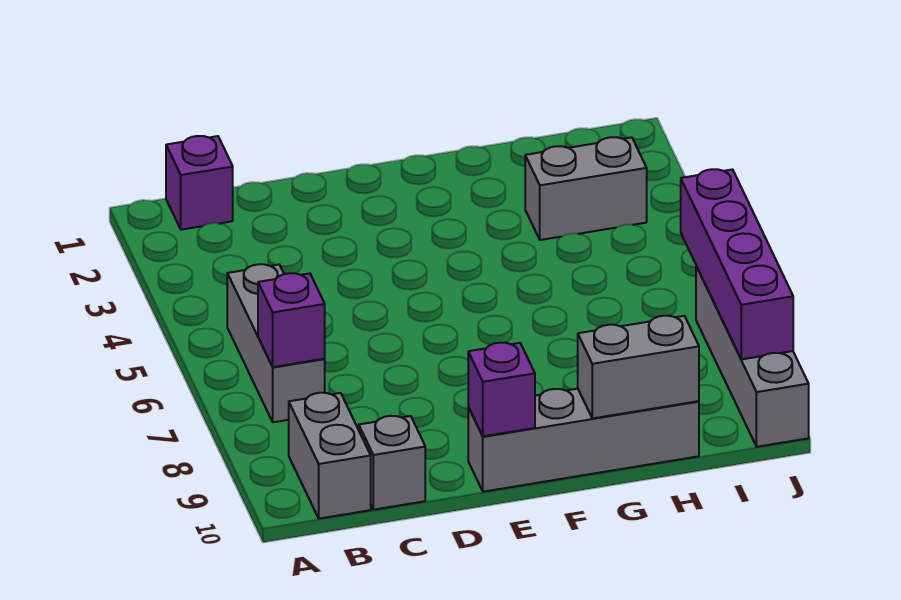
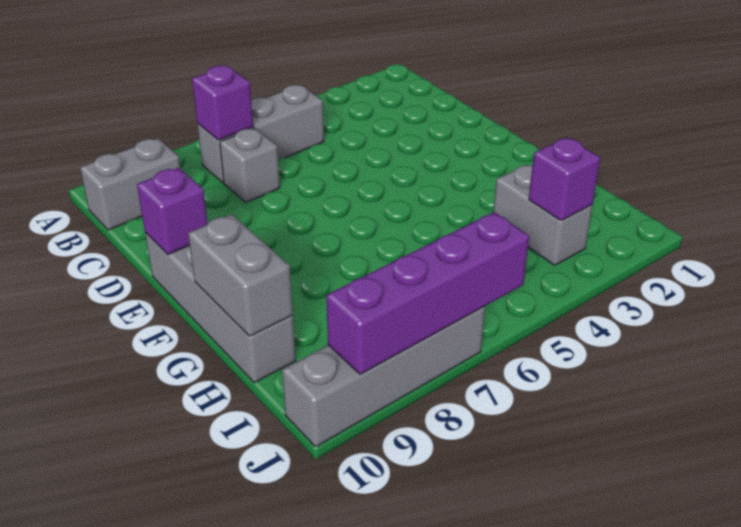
purple 1x1 brick [166,136,233,230] -> purple 1x1 brick moved to [529,138,600,221]
grey 1x1 brick [359,416,425,510] -> grey 1x1 brick moved to [220,128,280,202]

